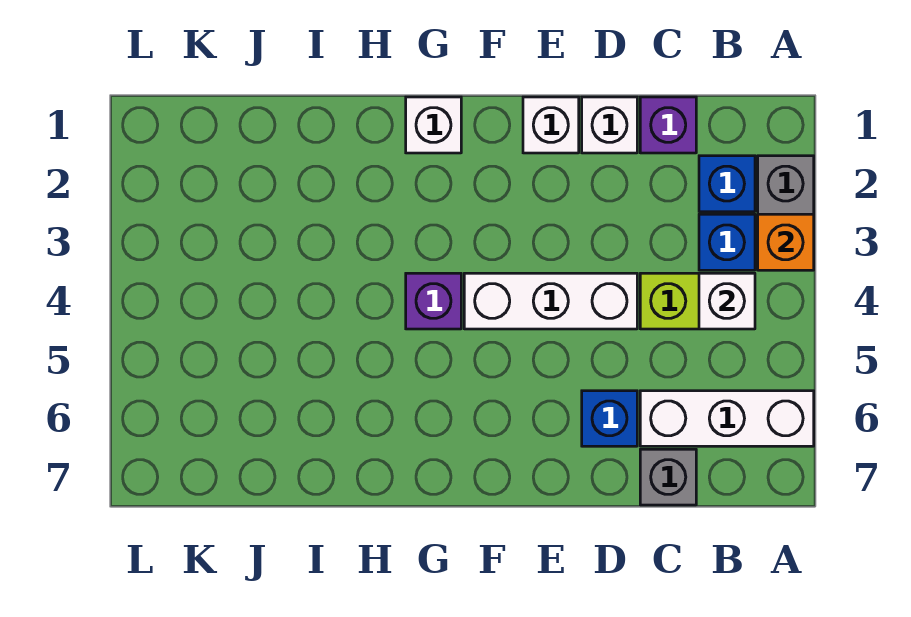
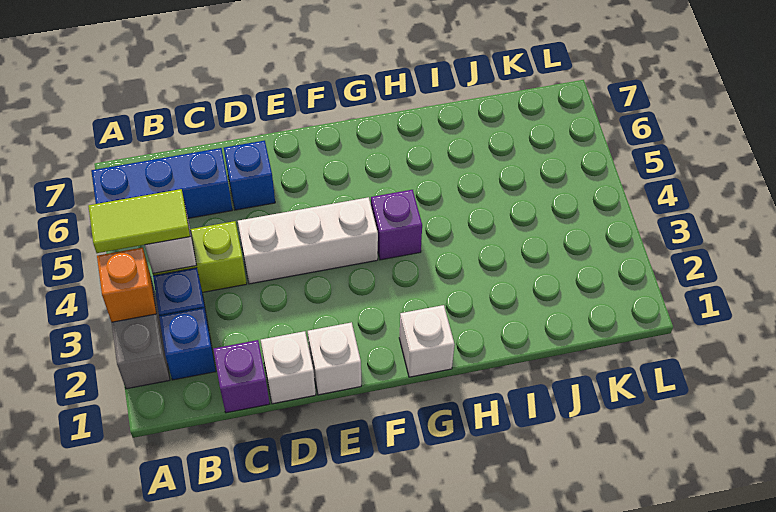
none -> lime 1x2 tile [88,189,190,253]
white 1x3 brick [640,391,814,446] -> blue 1x3 brick [91,148,232,218]
grey 1x1 brick [640,449,696,505] -> none

